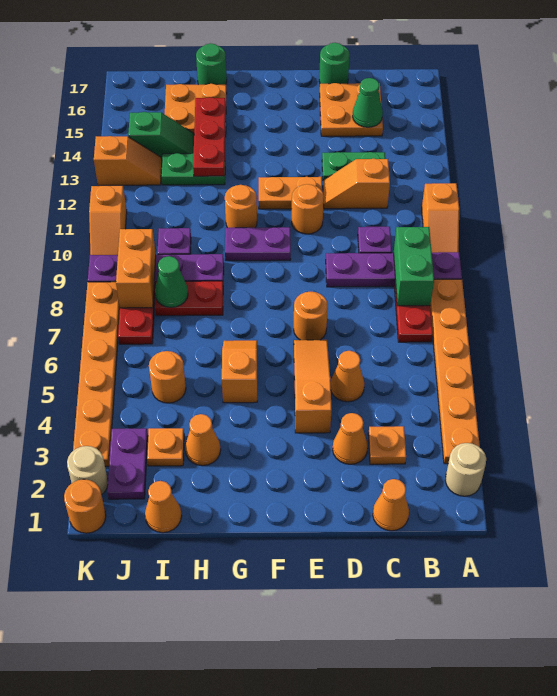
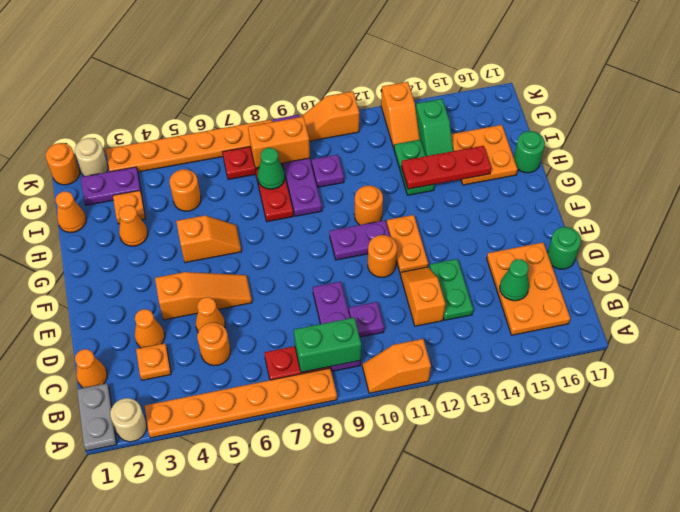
none -> grey 1x2 plate [77,383,117,451]
purple 1x4 plate [326,252,462,287] -> purple 1x3 plate [313,281,361,371]
orange 2x2 plate [320,83,383,136] -> orange 2x3 plate [487,243,570,335]
orange 1x1 round brick [294,292,328,340] -> orange 1x1 round brick moved to [197,323,230,366]
purple 1x2 plate [225,227,291,261] -> purple 1x2 plate turned to [330,220,390,260]

